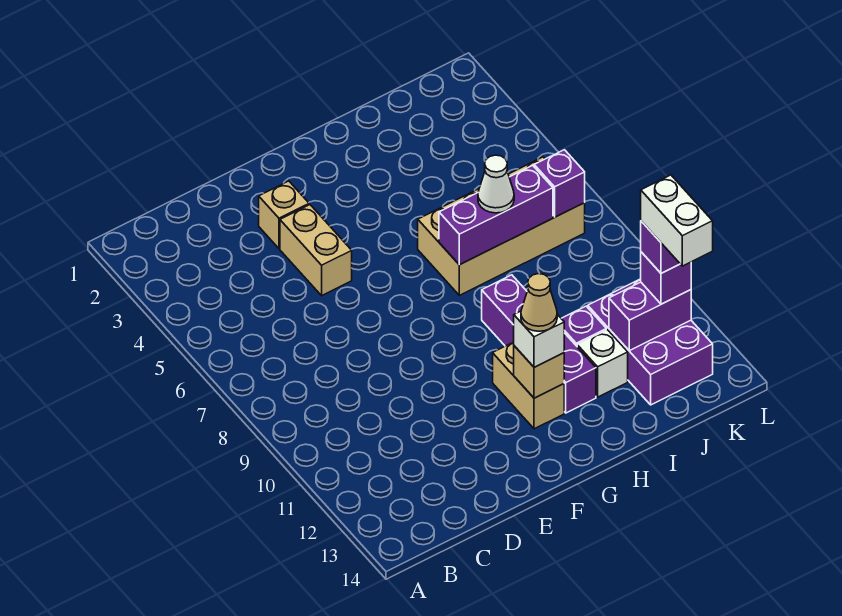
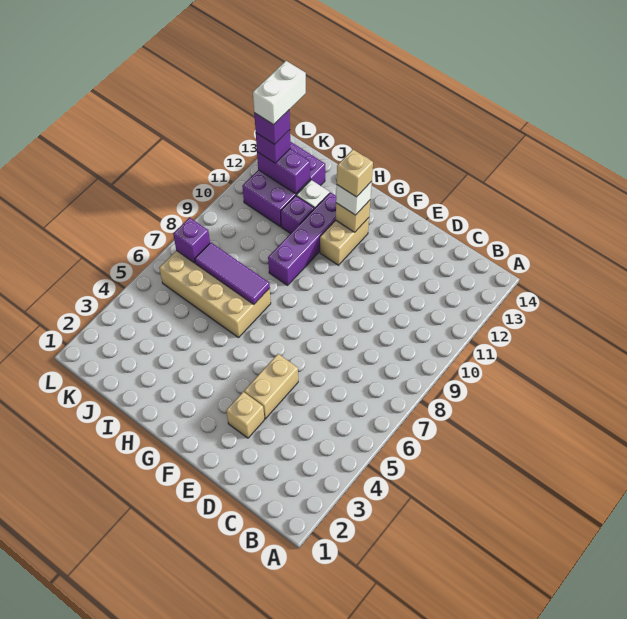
tan 1x1 cone [521,274,557,331] -> tan 1x1 brick [337,149,373,197]
purple 1x3 brick [439,165,553,265] -> purple 1x3 tile [195,243,270,304]
white 1x1 cone [478,155,514,213] -> none

